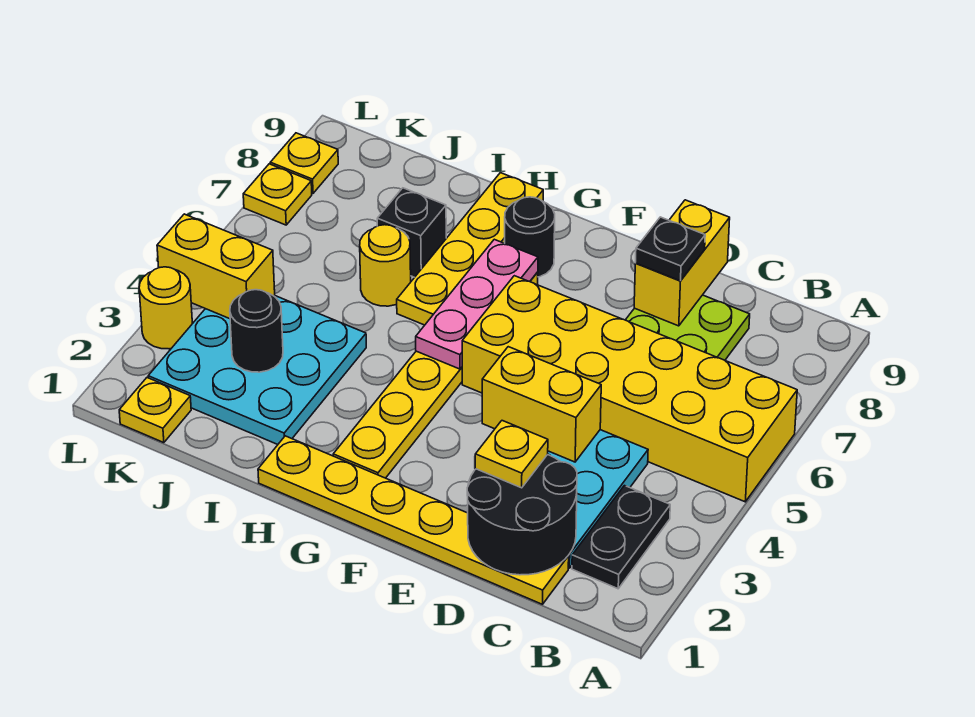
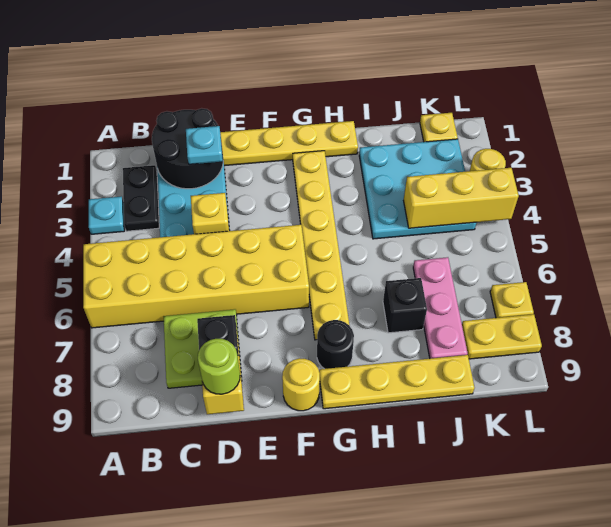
none -> cyan 1x1 plate [89,196,124,234]
yellow 1x1 plate [475,421,548,488] -> cyan 1x1 plate [186,126,223,164]
yellow 1x2 brick [482,347,601,462] -> yellow 1x1 brick [191,193,229,234]
none -> lime 1x1 round brick [198,339,240,394]
pink 1x3 plate [416,239,538,369] -> pink 1x3 plate moved to [413,257,467,359]
yellow 1x4 plate [397,173,543,325] -> yellow 1x4 plate turned to [319,355,475,409]
yellow 1x1 round brick [360,225,411,306] -> yellow 1x1 round brick moved to [282,358,320,411]
black 1x1 round brick [230,290,283,372] -> none
yellow 1x2 brick [157,214,275,319] -> yellow 1x3 brick [404,168,519,228]
yellow 1x1 plate [270,133,338,193] -> yellow 1x2 plate [462,314,542,359]

